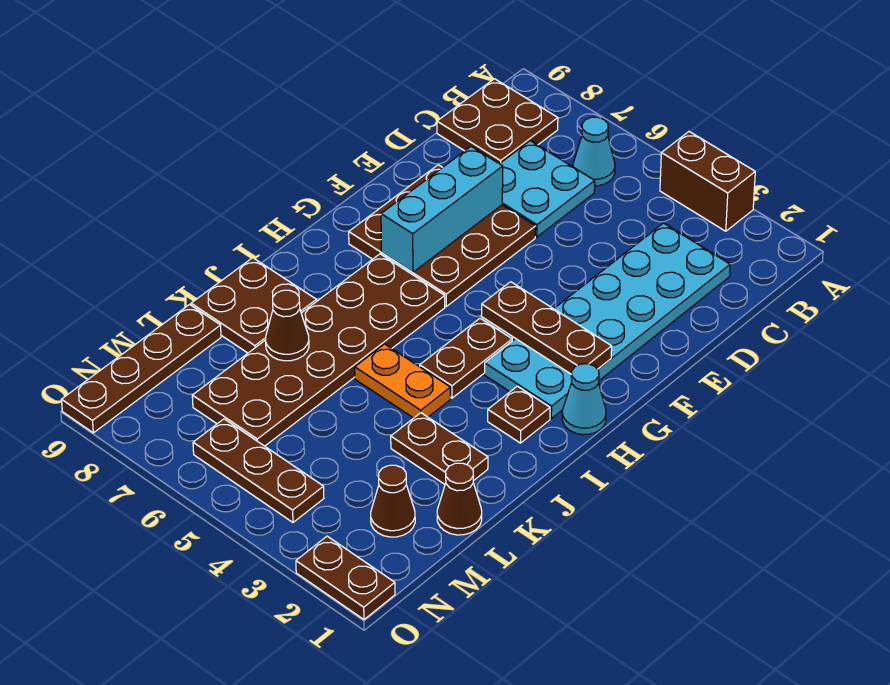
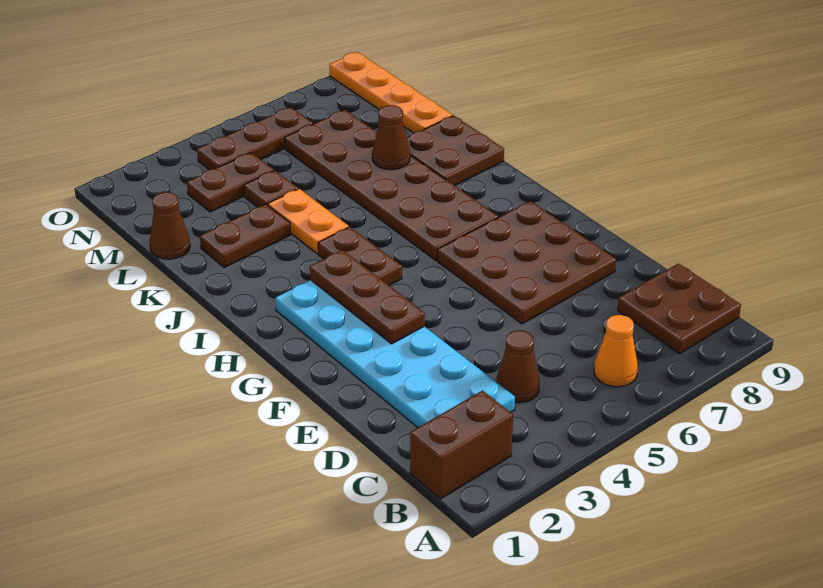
brown 1x2 brick [660,132,755,231] -> brown 1x2 brick moved to [410,391,513,499]
cyan 1x1 cone [573,117,615,186] -> orange 1x1 cone [594,315,638,387]
cyan 2x2 plate [500,141,595,237] -> none
cyan 1x3 brick [381,146,503,272] -> none
brown 1x3 plate [481,282,612,374] -> brown 1x3 plate turned to [310,250,425,344]
cyan 1x1 cone [562,364,606,435] -> none
brown 1x1 plate [488,386,550,443] -> brown 1x1 plate moved to [244,170,298,207]
orange 1x2 plate [355,344,450,418] -> orange 1x2 plate turned to [268,189,349,254]
brown 1x4 plate [62,305,221,433] -> orange 1x4 plate [329,52,452,133]
brown 1x1 cone [371,465,415,537] -> brown 1x1 cone moved to [496,330,540,403]
brown 1x2 plate [296,536,395,619] -> brown 1x2 plate moved to [187,153,274,212]

